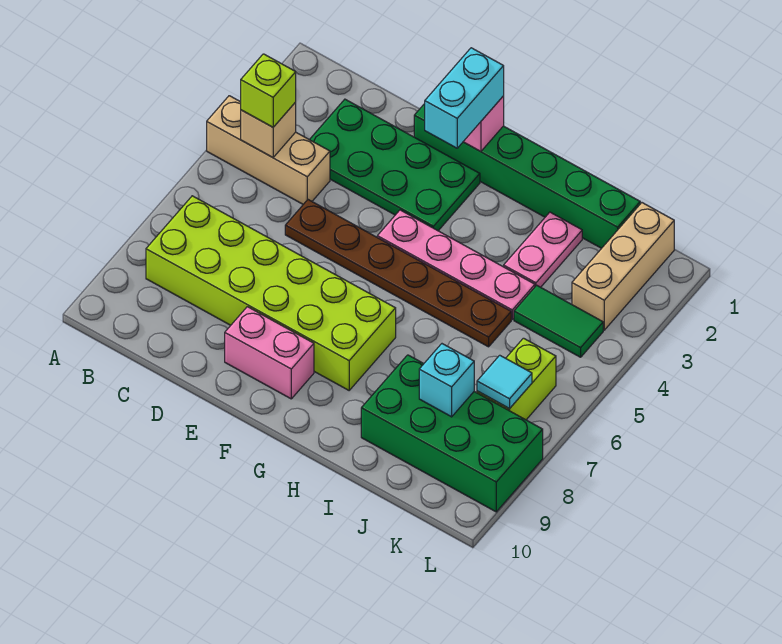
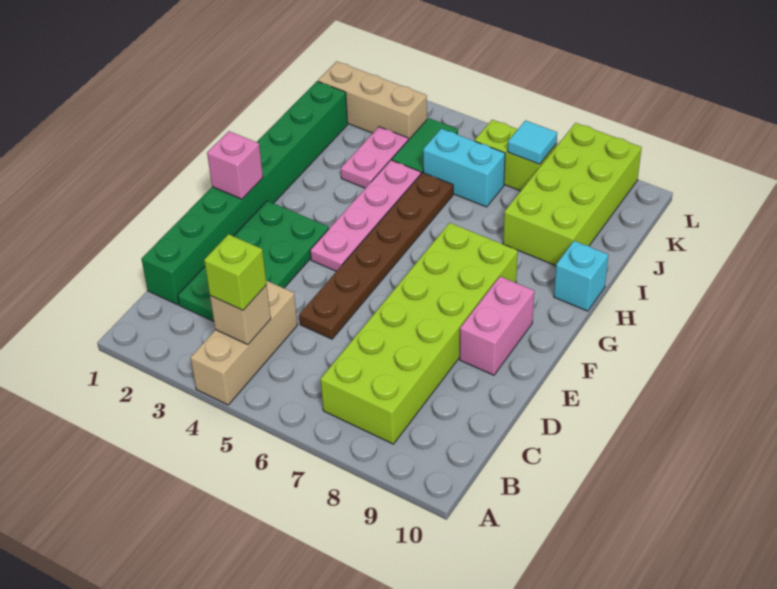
green 1x6 brick [414,104,640,248] -> green 1x8 brick [142,81,348,305]
cyan 1x2 brick [425,48,504,148] -> cyan 1x2 brick moved to [423,129,505,207]
pink 1x2 plate [504,212,582,287] -> pink 1x2 plate turned to [341,127,408,188]
green 2x4 brick [361,355,543,512] -> lime 2x4 brick [503,123,642,266]
cyan 1x1 brick [419,344,474,417] -> cyan 1x1 brick moved to [554,241,608,311]

